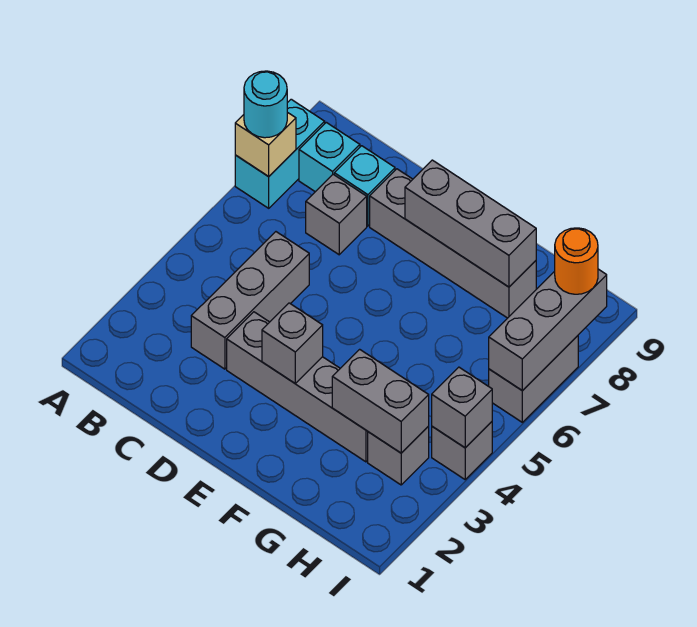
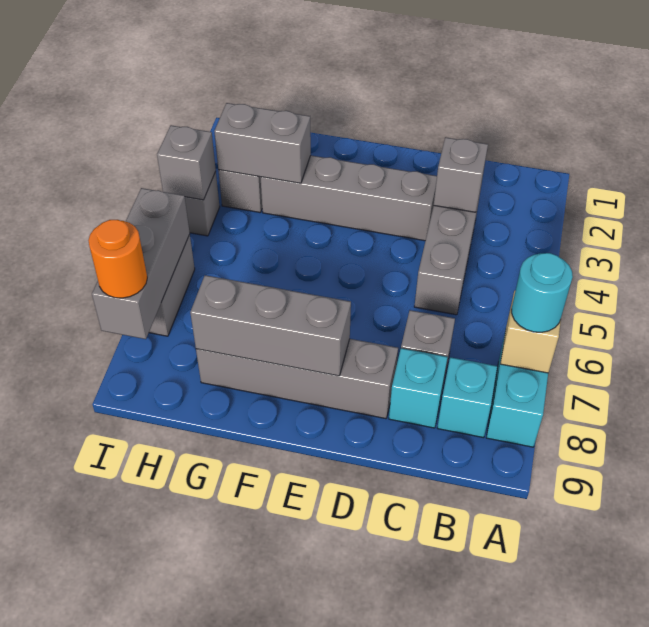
grey 1x1 brick [262,303,323,383] -> grey 1x1 brick moved to [434,137,488,212]

